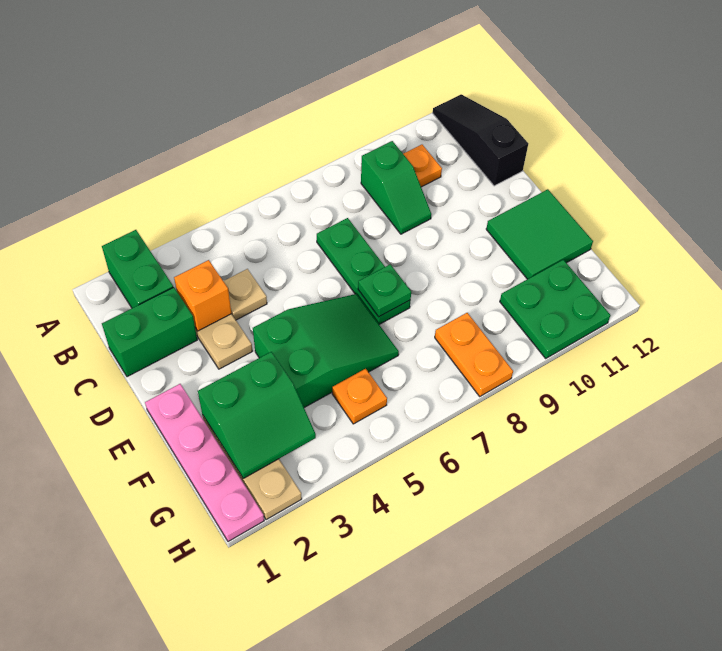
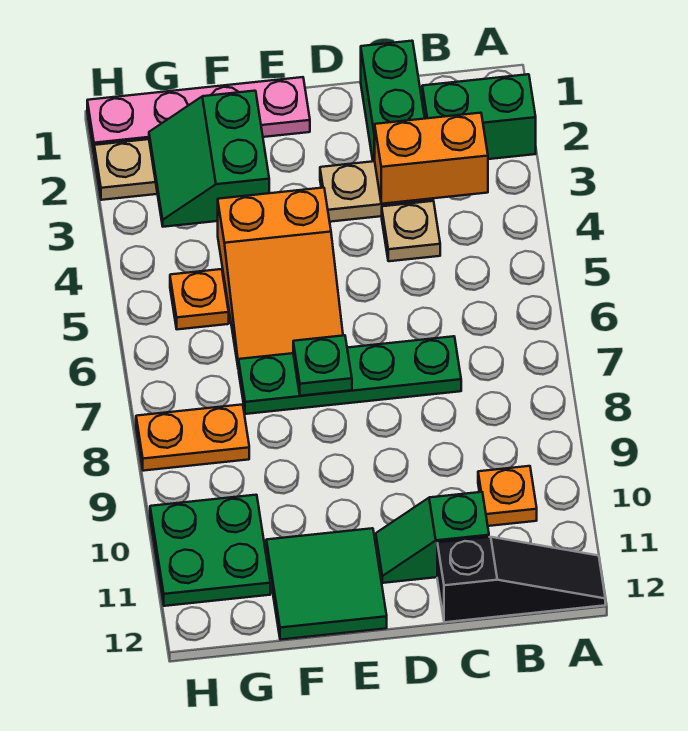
green 1x2 slope [361,141,431,234] -> green 1x2 slope moved to [376,492,489,583]
orange 1x1 brick [174,260,231,331] -> orange 1x2 brick [374,113,488,204]
green 1x3 plate [317,218,411,324] -> green 1x4 plate [239,336,461,414]
green 2x3 slope [253,294,399,408] -> orange 2x3 slope [218,188,343,369]

